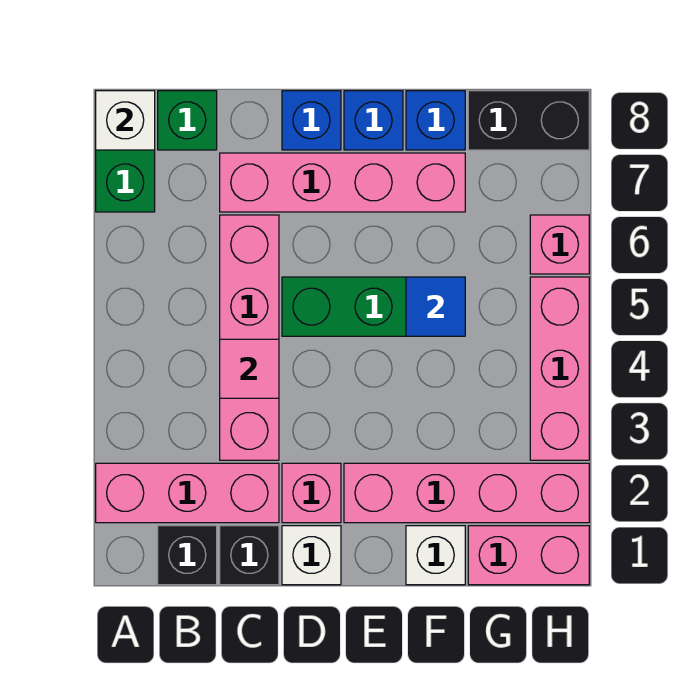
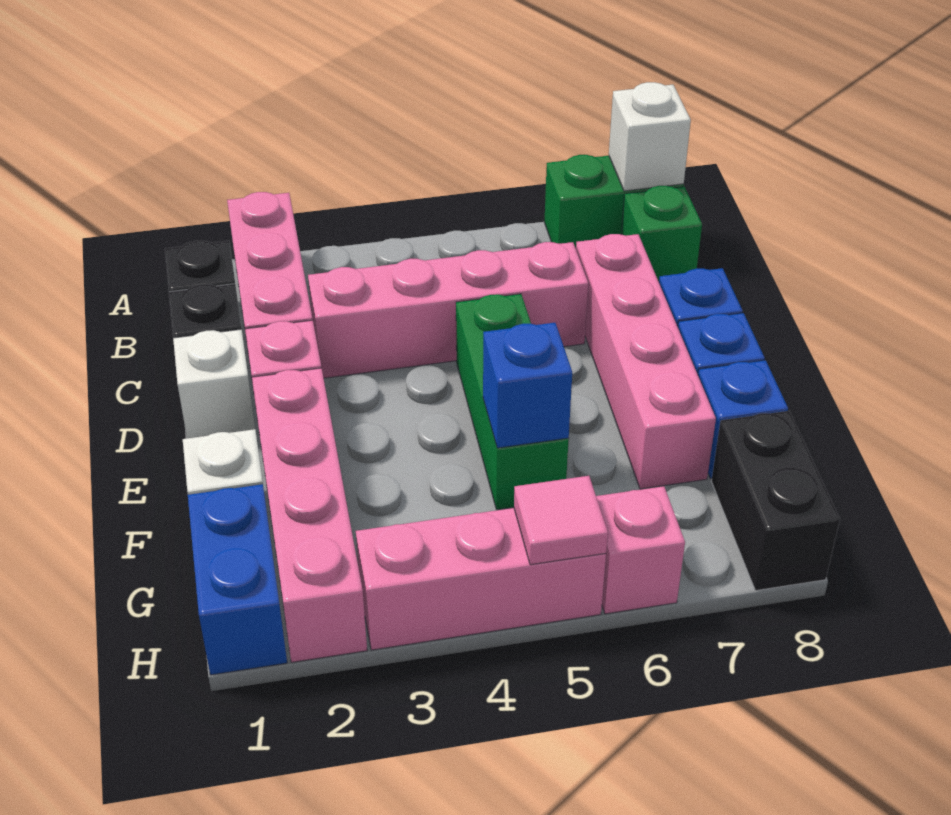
pink 1x1 tile [220,339,279,398] -> pink 1x1 tile moved to [514,476,608,565]
blue 1x1 tile [406,277,465,336] -> blue 1x1 brick [483,323,572,448]
pink 1x2 brick [468,526,589,585] -> blue 1x2 brick [188,484,287,675]

